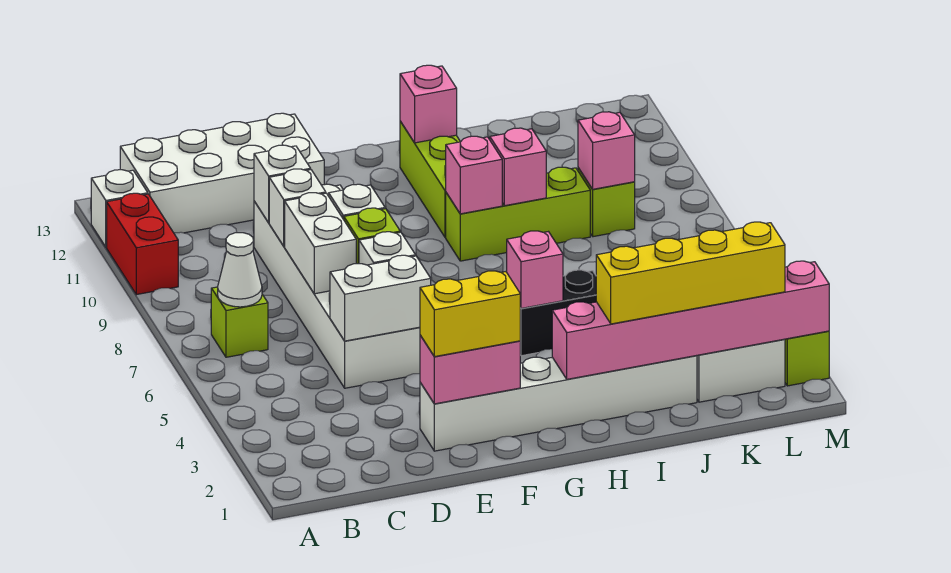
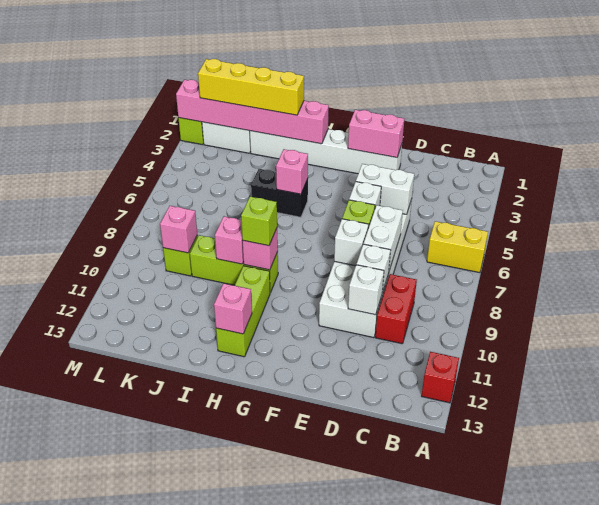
red 1x2 brick [107,193,178,295] -> red 1x2 brick moved to [375,274,417,344]
white 1x1 brick [91,170,148,247] -> red 1x1 brick [422,352,459,403]
lime 1x1 brick [211,287,268,357] -> lime 1x1 brick moved to [241,197,277,246]
white 1x1 cone [218,233,262,307] -> none
white 2x4 brick [120,113,324,233] -> none
yellow 1x2 brick [420,271,520,357] -> yellow 1x2 brick moved to [427,221,488,273]

